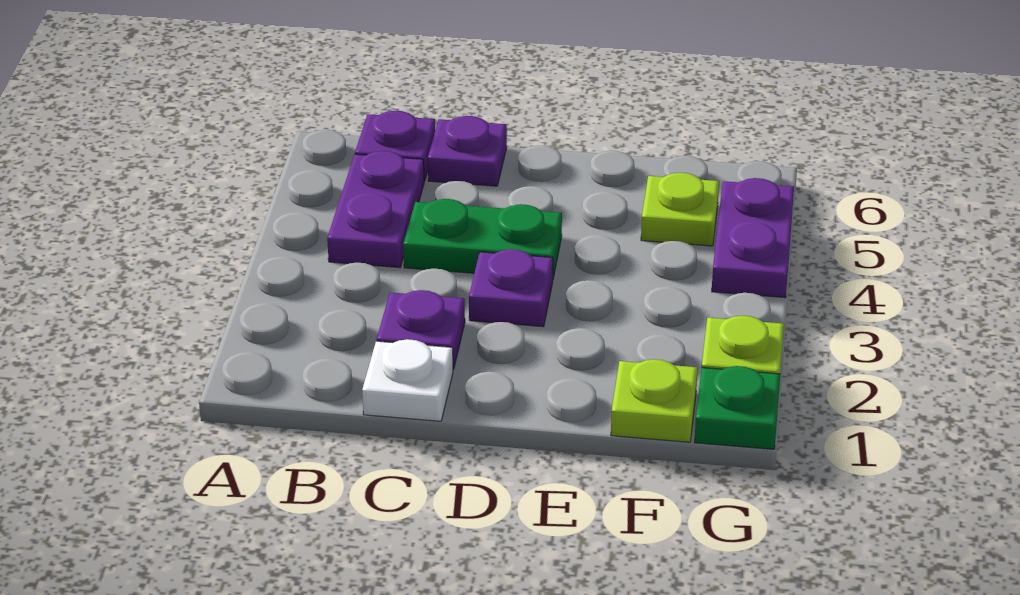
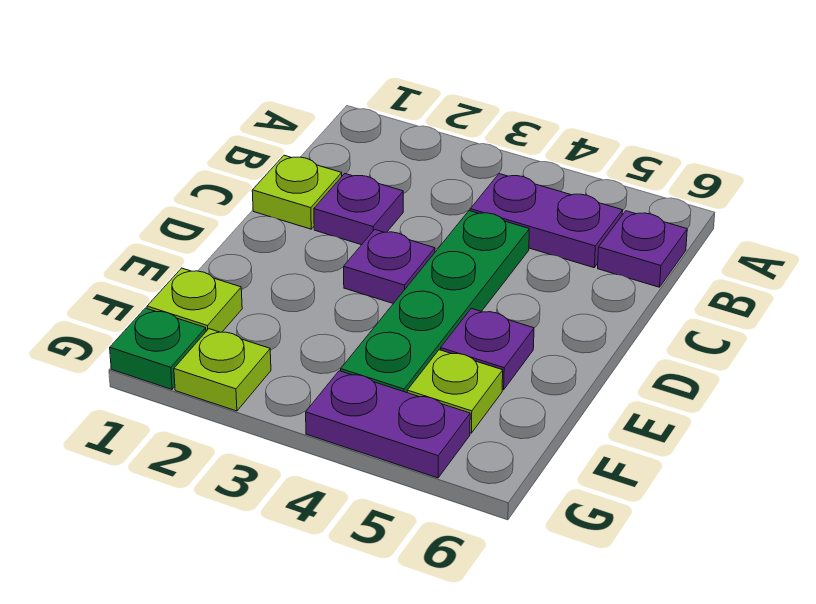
white 1x1 plate [362,339,453,421] -> lime 1x1 plate [252,155,342,229]
green 1x2 plate [403,199,562,278] -> green 1x4 plate [341,211,529,393]
purple 1x1 plate [428,116,507,186] -> purple 1x1 plate moved to [441,308,534,390]

